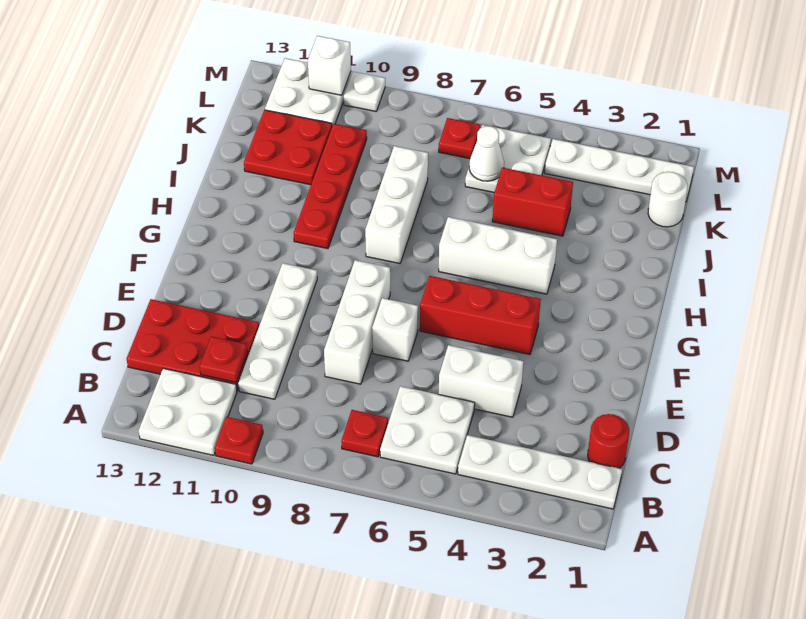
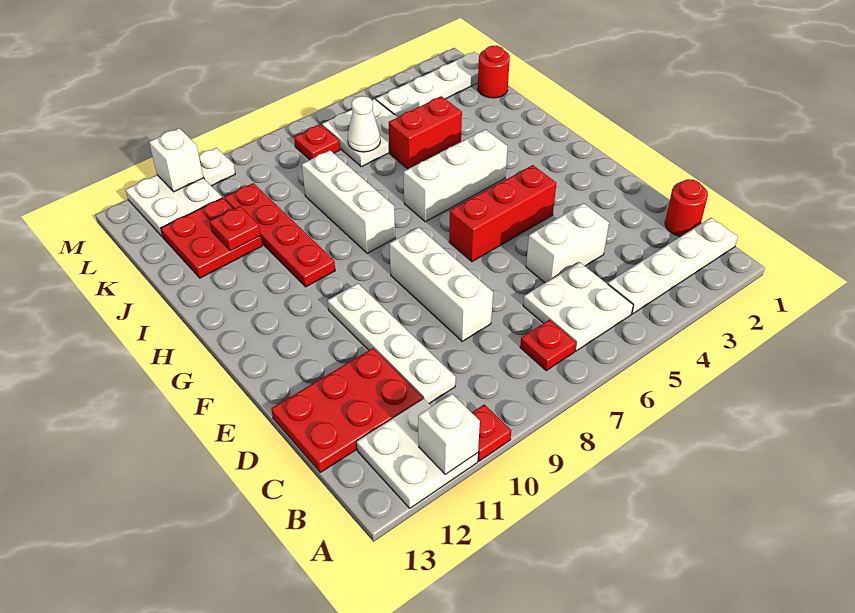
red 1x1 plate [200,336,247,382] -> red 1x1 plate moved to [210,206,261,251]
white 1x1 brick [372,298,418,361] -> white 1x1 brick moved to [418,394,480,474]
white 1x1 round brick [648,172,688,227] -> red 1x1 round brick [478,46,510,98]

